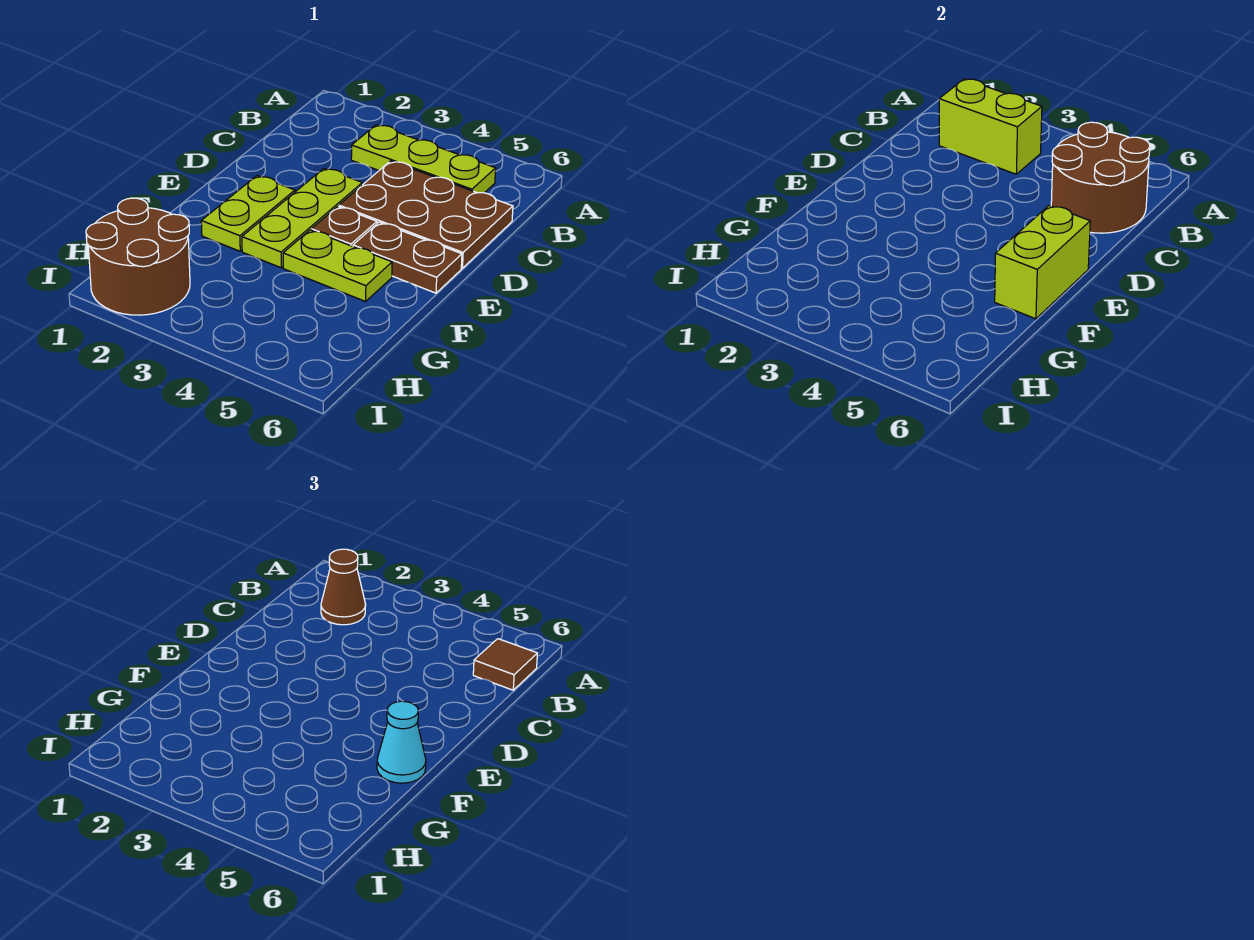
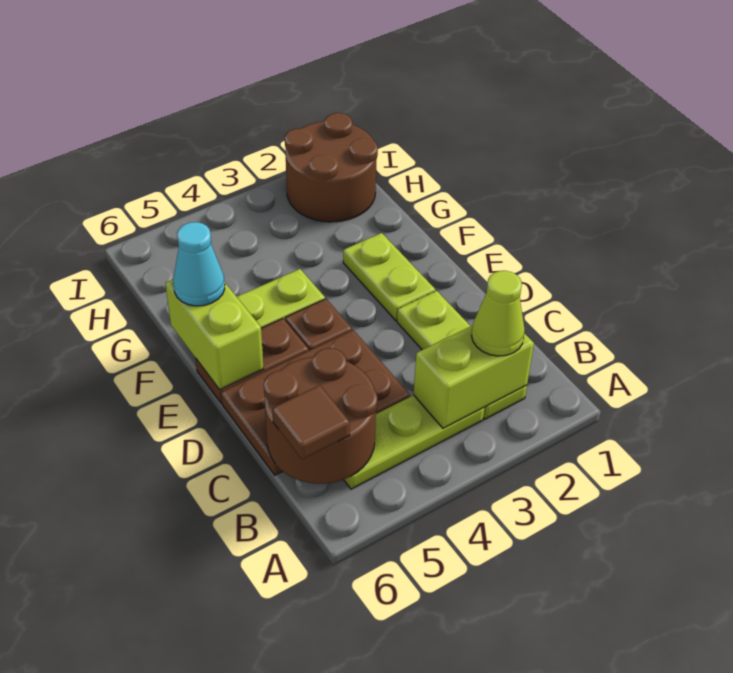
brown 1x1 cone [321,549,366,625] -> lime 1x1 cone [472,271,525,356]
lime 1x3 plate [242,168,362,268] -> lime 1x3 plate moved to [397,291,527,419]

